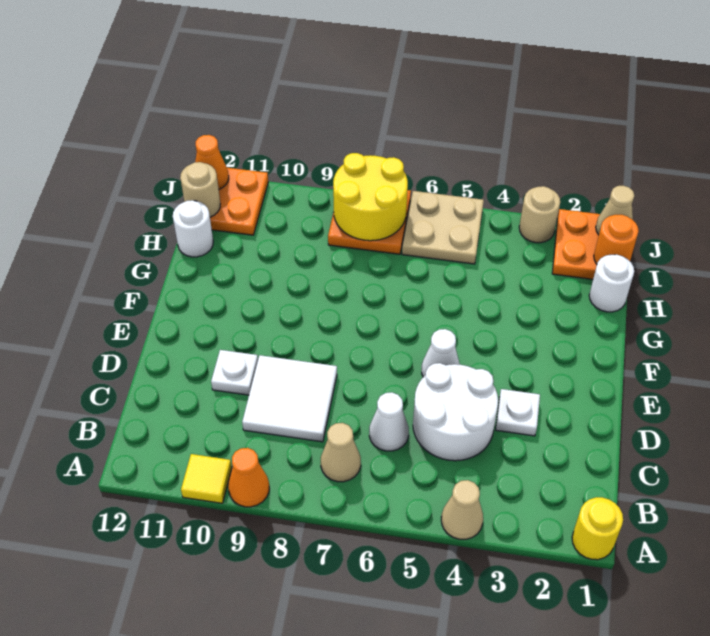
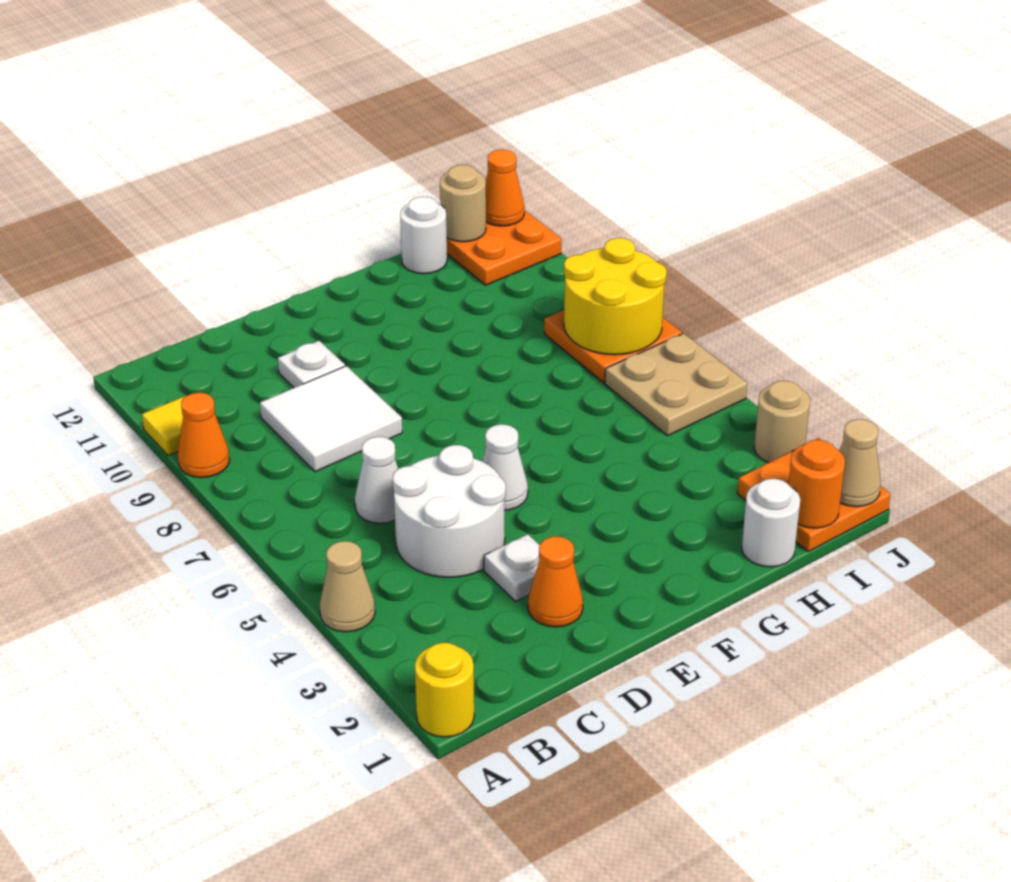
tan 1x1 cone [321,423,361,482] -> none
none -> orange 1x1 cone [528,536,583,627]

